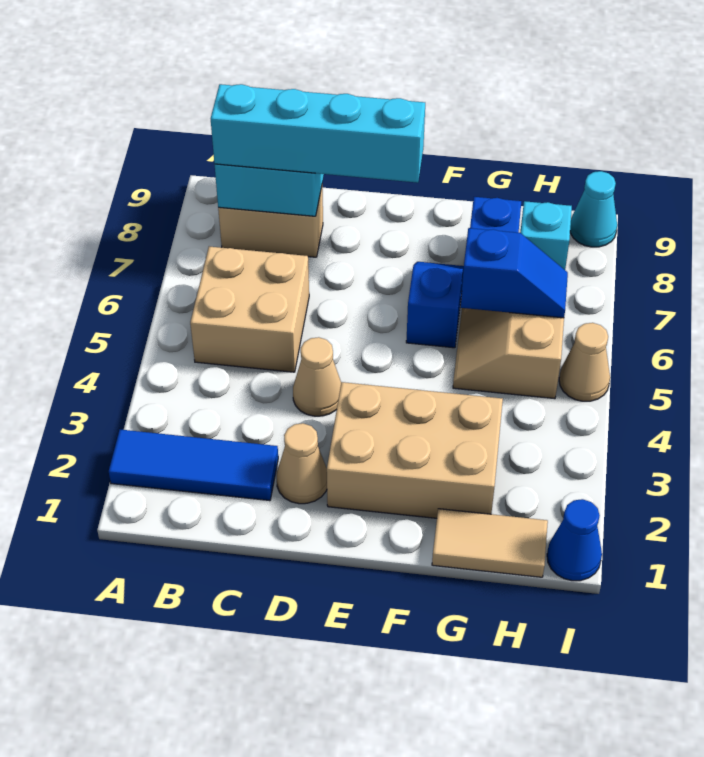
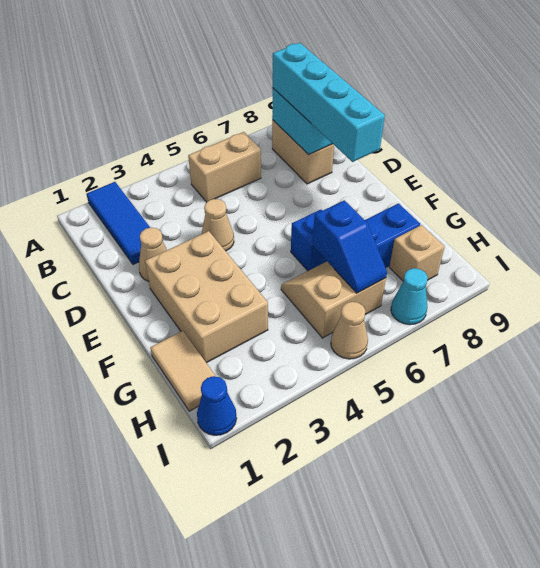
tan 2x2 brick [190,246,309,372] -> tan 1x2 brick [188,132,261,202]
cyan 1x1 brick [520,201,572,270] -> tan 1x1 brick [389,225,444,281]
cyan 1x1 cone [570,171,617,247] -> cyan 1x1 cone moved to [391,268,428,325]

